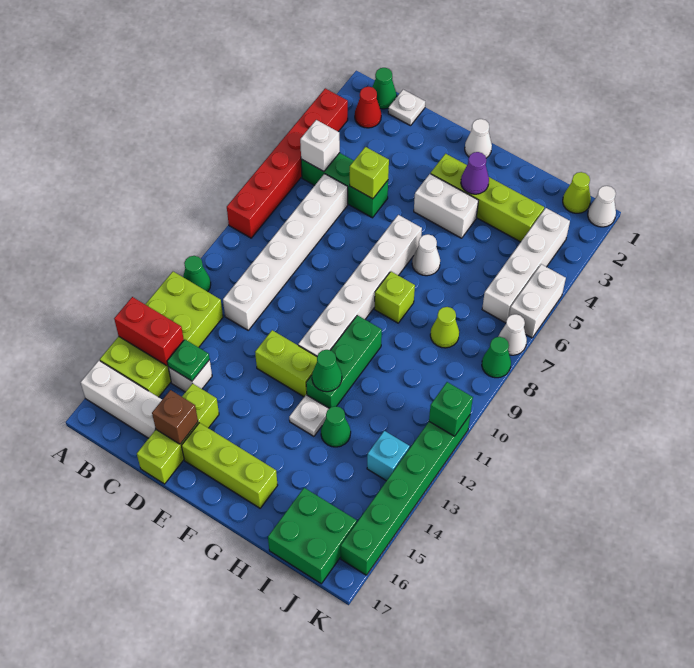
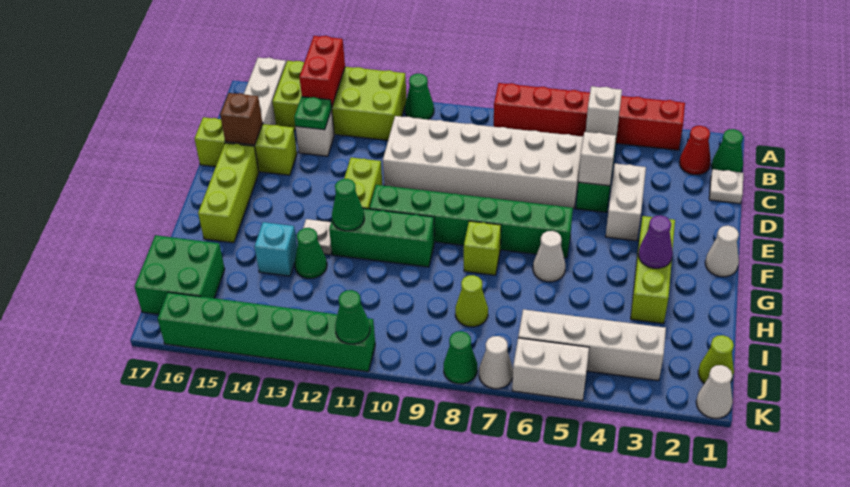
white 1x6 brick [223,174,348,330] -> white 2x6 brick [383,116,583,209]
lime 1x1 brick [350,147,389,199] -> white 1x1 brick [578,132,616,186]
lime 1x4 brick [431,154,544,242] -> lime 1x3 brick [631,216,675,324]
white 1x2 brick [414,174,478,238] -> white 1x2 brick moved to [606,164,646,241]
white 1x6 brick [298,215,422,356] -> green 1x6 brick [369,185,573,258]
cyan 1x1 brick [367,431,410,481] -> cyan 1x1 brick moved to [255,222,297,276]
green 1x1 brick [429,382,473,436] -> green 1x1 cone [335,290,370,344]

